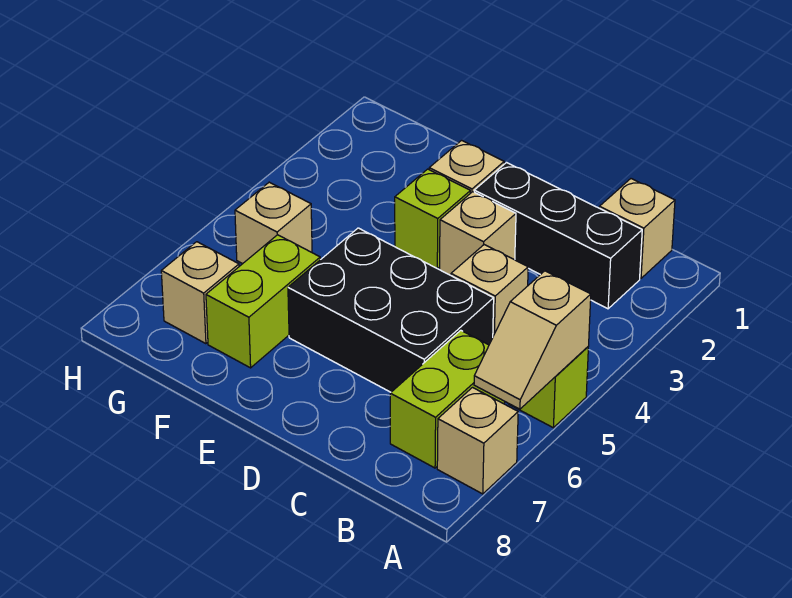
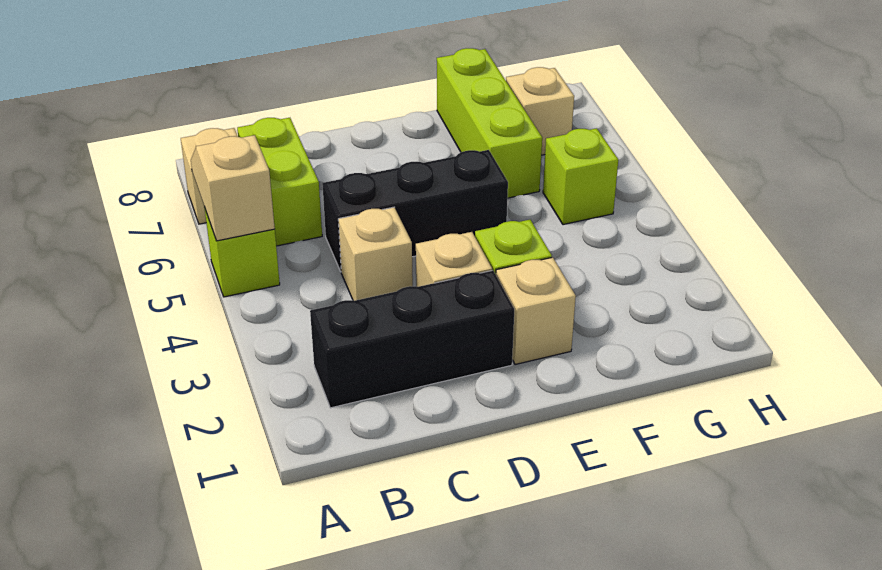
tan 1x1 brick [599,179,675,278] -> none
black 2x3 brick [288,228,494,392] -> black 1x3 brick [322,150,508,271]
lime 1x2 brick [206,235,320,368] -> lime 1x3 brick [437,48,542,198]
tan 1x1 brick [235,182,312,264] -> lime 1x1 brick [543,128,618,225]

